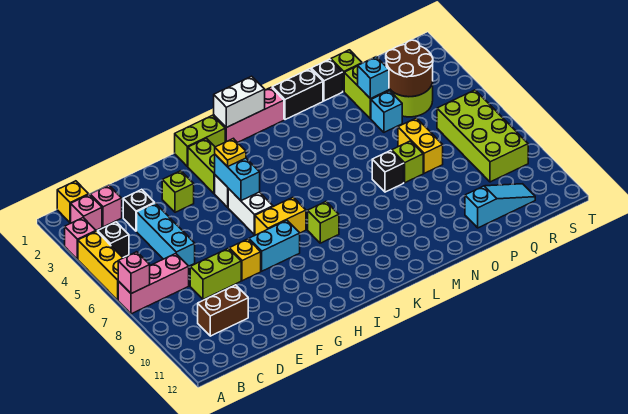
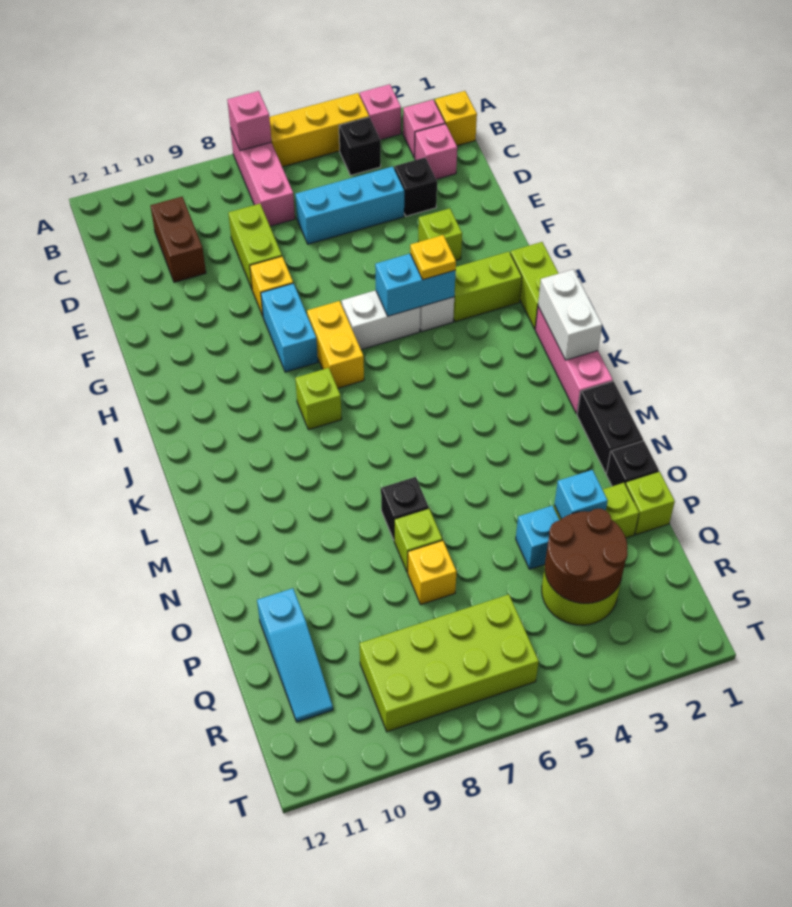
yellow 1x2 brick [398,118,443,173] -> yellow 1x1 brick [408,540,456,605]

